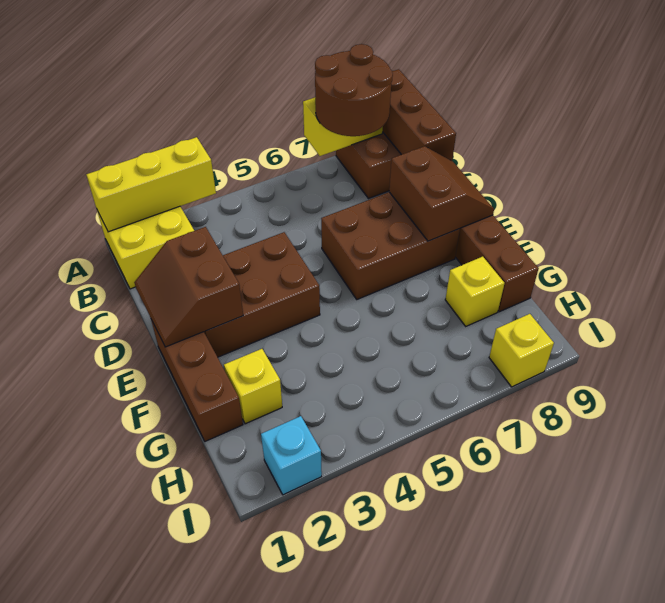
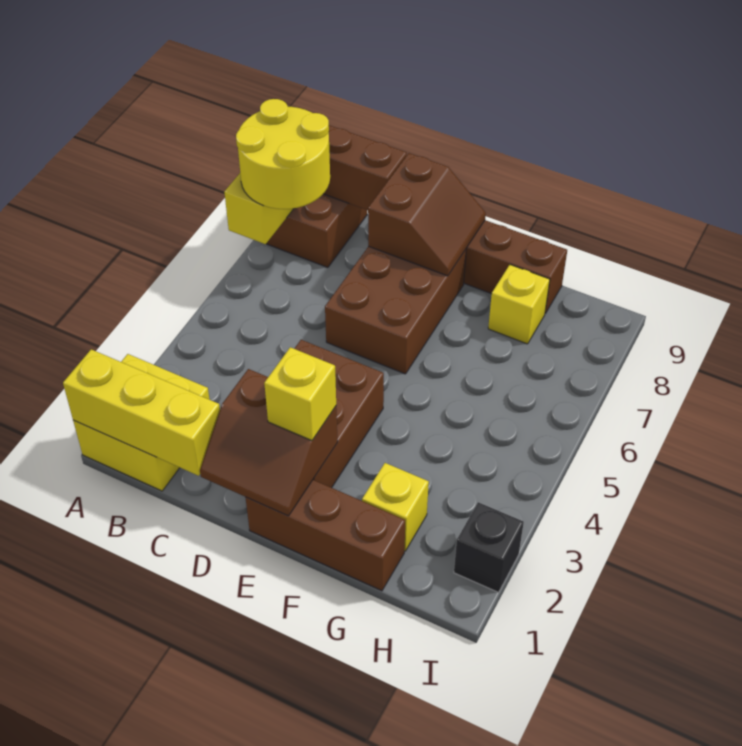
yellow 1x3 brick [86,137,216,232] -> yellow 1x3 brick turned to [63,349,220,476]
brown 2x2 round brick [315,44,393,136] -> yellow 2x2 round brick [236,99,330,209]
brown 2x2 slope [389,146,494,241] -> brown 2x2 slope turned to [368,153,486,276]
cyan 1x1 brick [261,416,322,495] -> black 1x1 brick [454,502,524,592]
yellow 1x1 brick [489,314,554,387] -> yellow 1x1 brick moved to [264,347,336,440]

